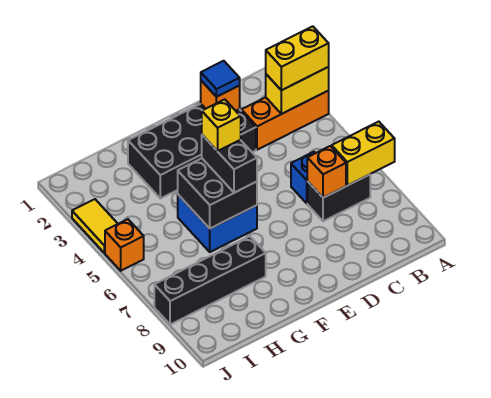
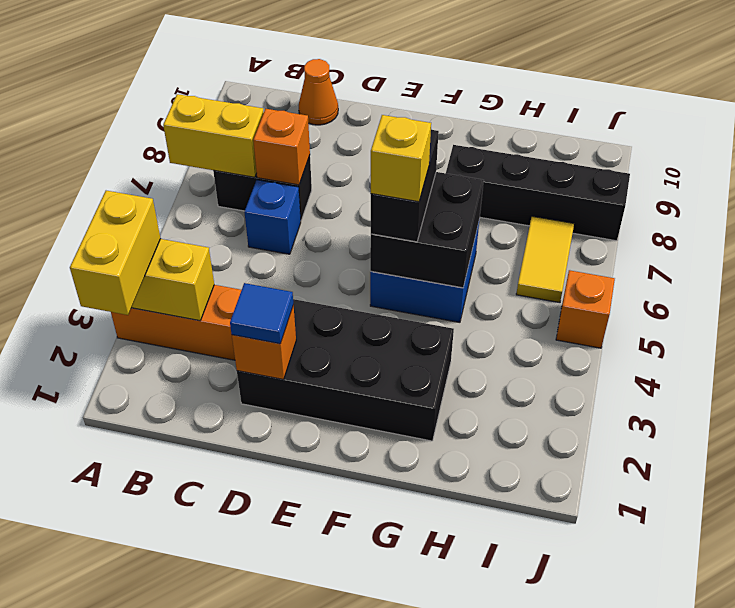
yellow 1x2 brick [266,26,329,90] -> yellow 1x2 brick turned to [70,191,161,315]
none -> orange 1x1 cone [299,59,338,125]
yellow 1x2 tile [72,199,118,253] -> yellow 1x2 tile moved to [516,216,574,303]

